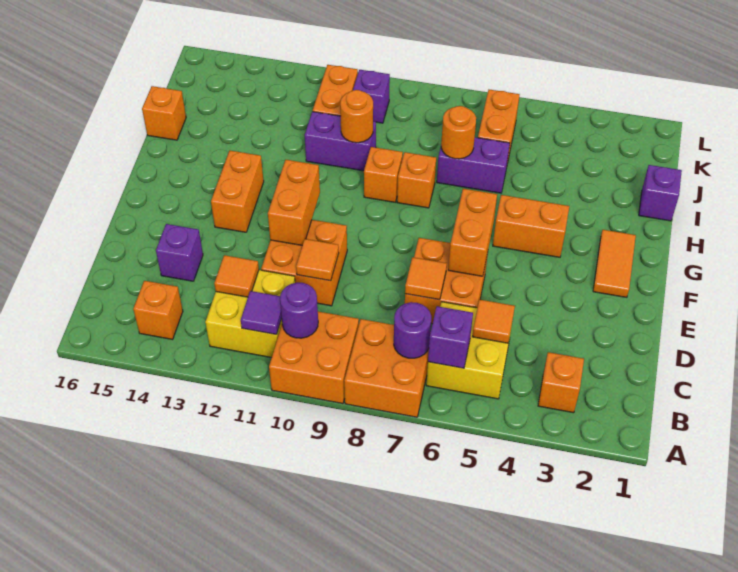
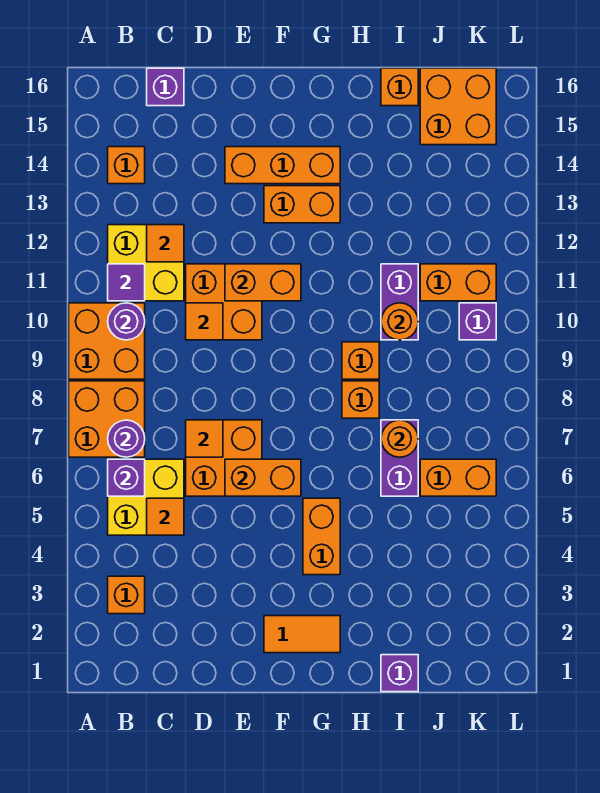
purple 1x1 brick [156,224,203,281] -> purple 1x1 brick moved to [147,68,184,106]
none -> orange 1x3 brick [225,147,340,184]
none -> orange 2x2 brick [420,68,496,145]

